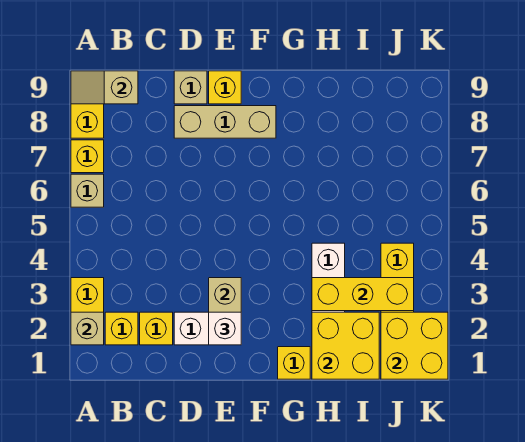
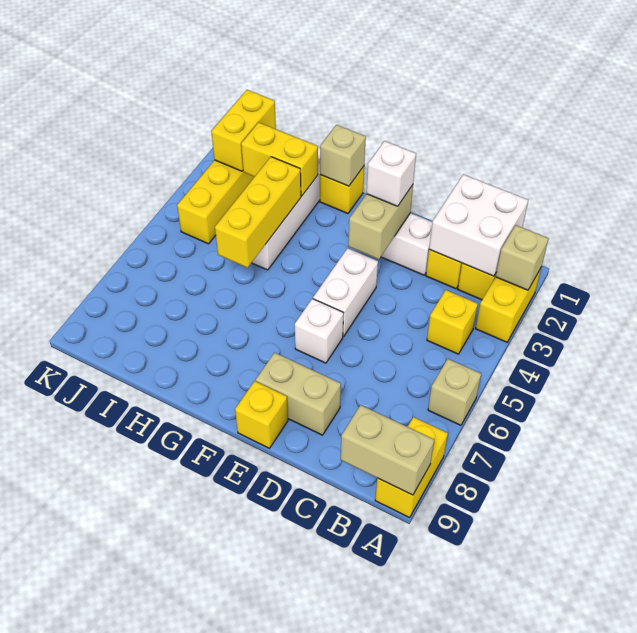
yellow 1x1 brick [71,140,104,173] -> yellow 1x1 brick moved to [427,290,478,354]
tan 1x2 slope [71,71,138,104] -> tan 1x2 brick [341,405,434,495]
none -> white 2x2 brick [429,174,528,276]
tan 1x3 brick [174,106,276,138] -> tan 1x2 brick [256,353,341,435]
tan 1x1 brick [174,71,207,104] -> tan 1x1 brick moved to [320,125,366,186]
none -> white 1x2 brick [313,248,378,337]
none -> white 1x1 brick [295,299,343,363]
yellow 2x2 brick [312,312,379,379] -> yellow 1x2 brick [241,122,318,196]
yellow 1x3 brick [312,278,414,311] -> yellow 1x3 brick turned to [215,157,301,268]
yellow 2x2 brick [381,312,448,379] -> yellow 1x2 brick [211,90,276,171]

